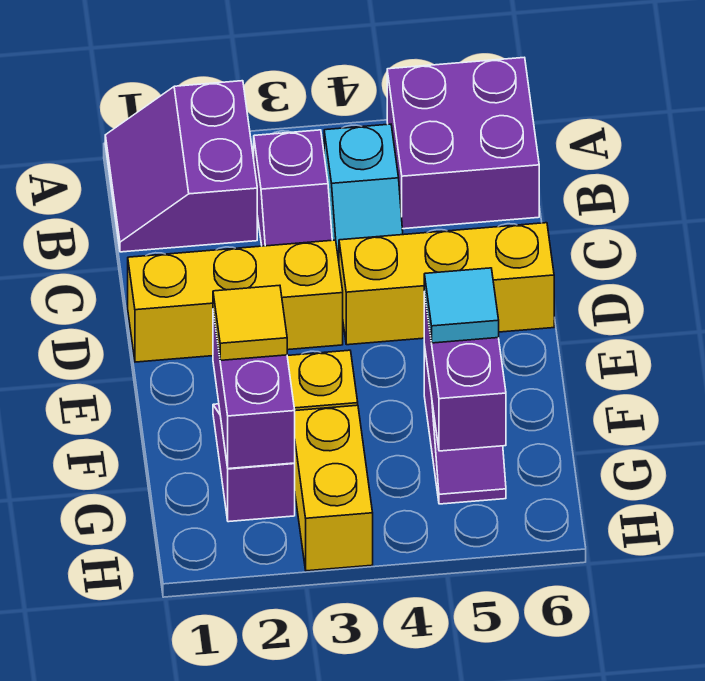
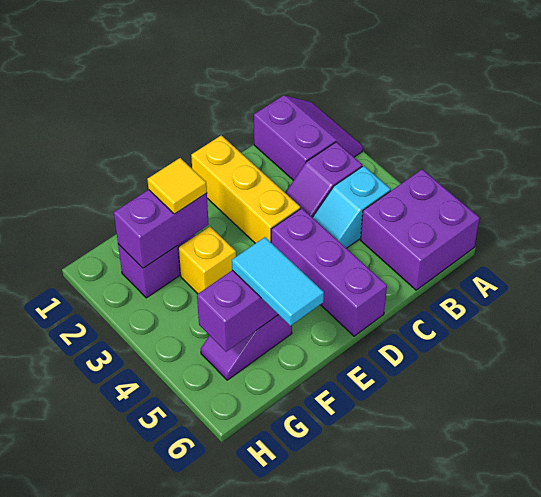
purple 2x2 slope [105,81,257,252] -> purple 2x2 slope turned to [254,95,363,180]
yellow 1x3 brick [339,223,554,345] -> purple 1x3 brick [271,208,387,336]
cyan 1x1 tile [424,268,499,343] -> cyan 1x2 tile [232,237,324,326]
yellow 1x2 brick [295,405,373,571] -> none

